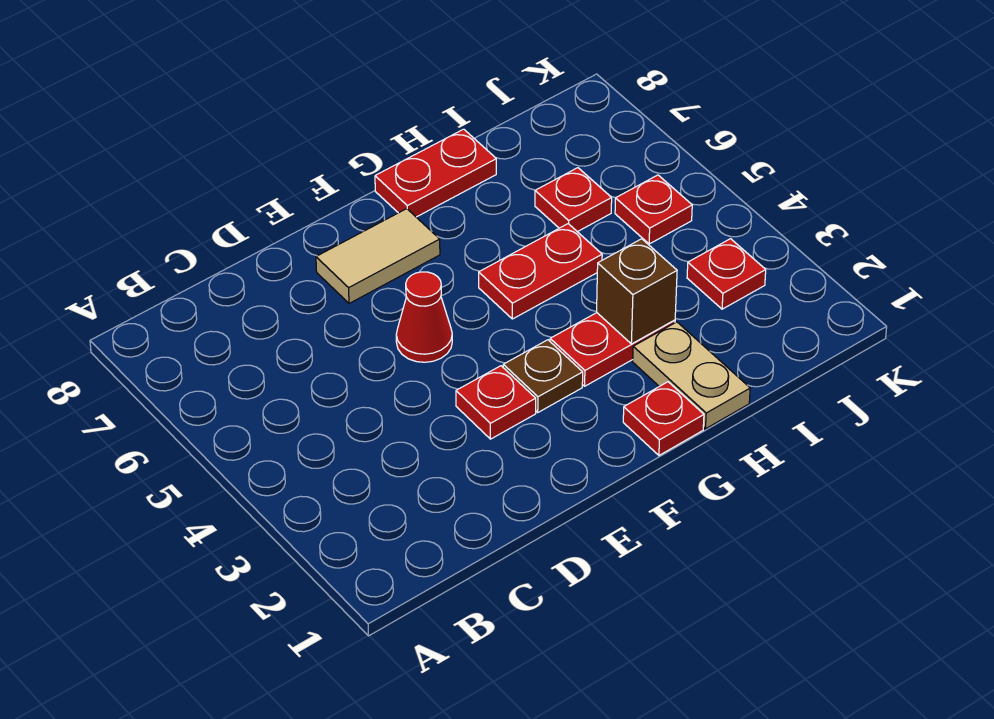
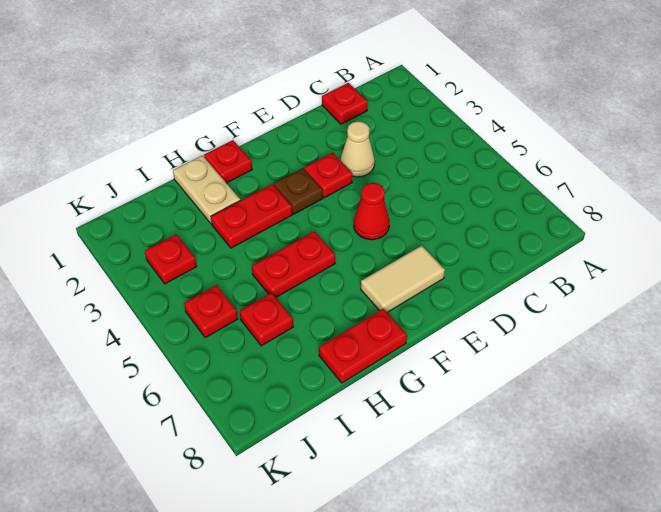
none -> red 1x1 plate [322,83,368,124]
none -> tan 1x1 cone [341,121,375,177]
brown 1x1 brick [597,239,677,344] -> none

